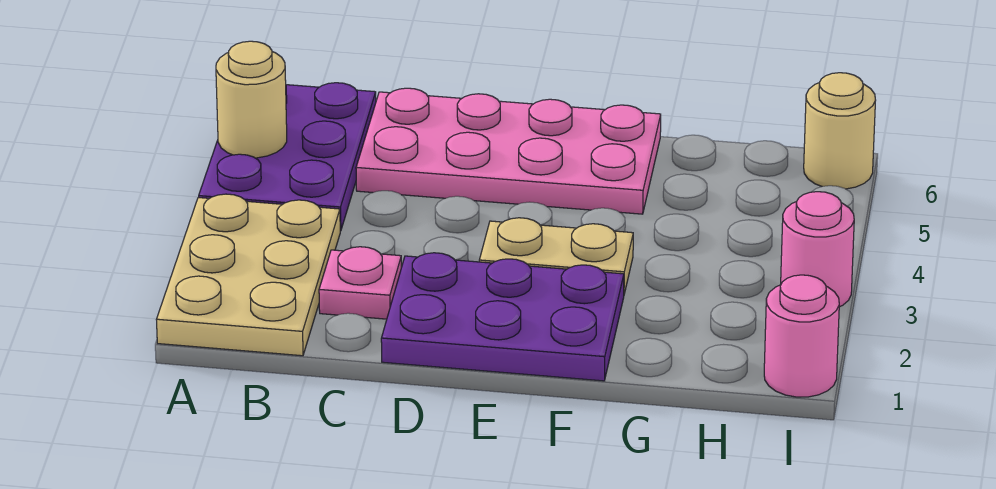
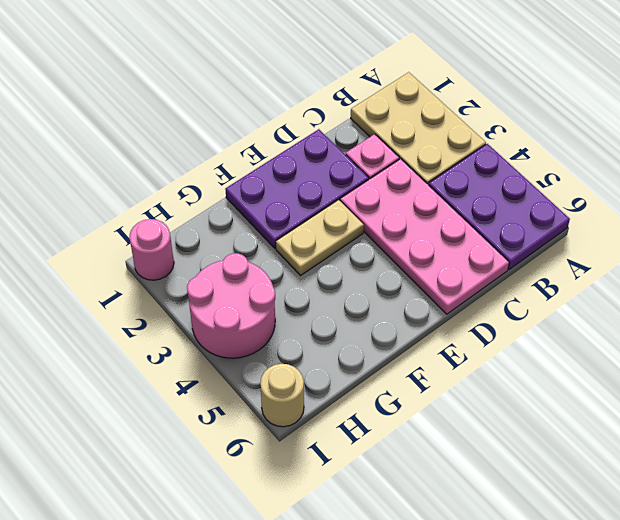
tan 1x1 round brick [216,41,287,158] -> none
pink 2x4 plate [356,88,661,214] -> pink 2x4 plate turned to [340,159,509,314]
pink 1x1 round brick [781,192,854,307] -> pink 2x2 round brick [187,253,275,358]

